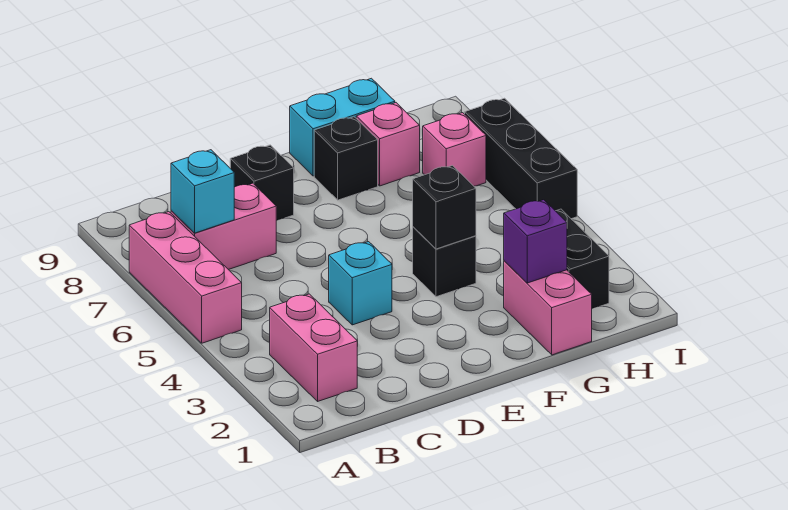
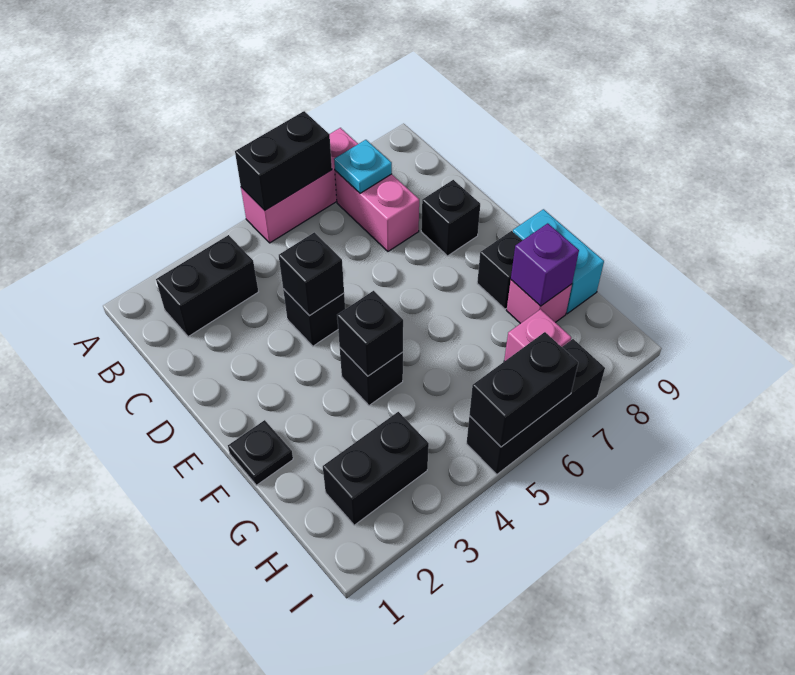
none -> black 1x2 brick [235,111,332,210]
pink 1x2 brick [270,294,357,401] -> black 1x2 brick [156,235,258,337]
cyan 1x1 brick [171,150,234,233] -> cyan 1x1 plate [334,140,392,193]
cyan 1x1 brick [329,242,392,325] -> black 1x1 brick [283,289,345,346]
none -> black 1x1 brick [279,232,344,316]
none -> black 1x1 plate [228,420,293,485]
pink 1x2 brick [504,261,592,355] -> none
purple 1x1 brick [504,200,567,283] -> purple 1x1 brick moved to [511,223,579,306]
none -> black 1x2 brick [469,332,578,447]

